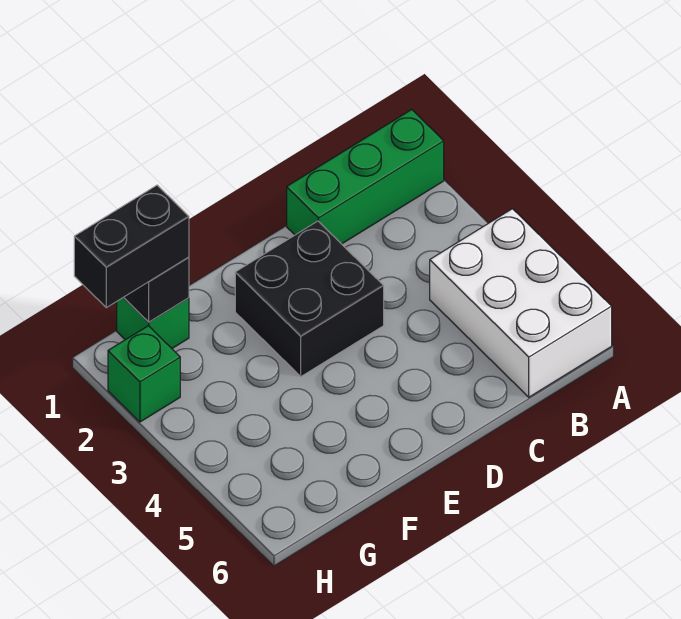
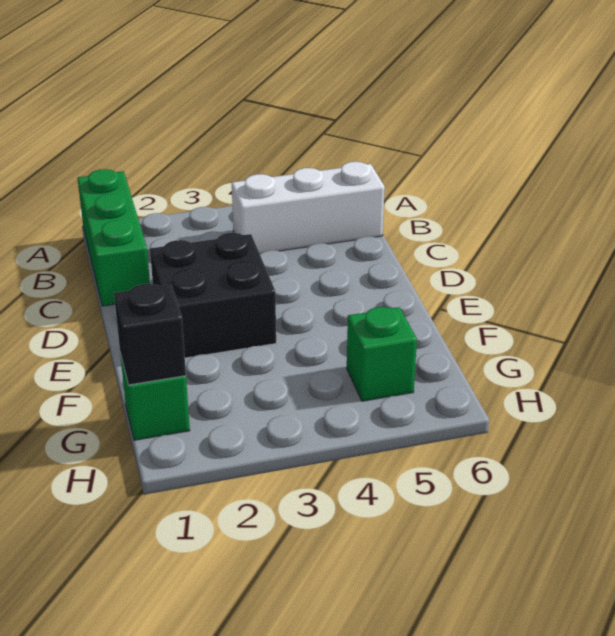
white 2x3 brick [430,209,612,397] -> white 1x3 brick [232,162,385,254]
black 1x2 brick [74,185,189,308] -> none
green 1x1 brick [108,326,180,422] -> green 1x1 brick moved to [347,307,417,401]

